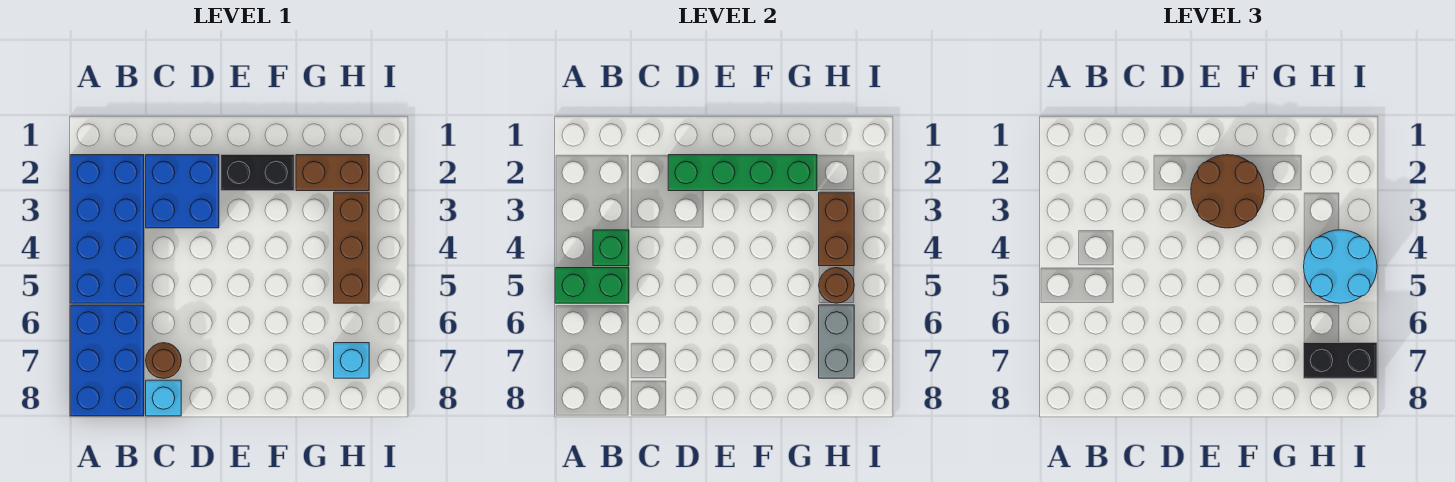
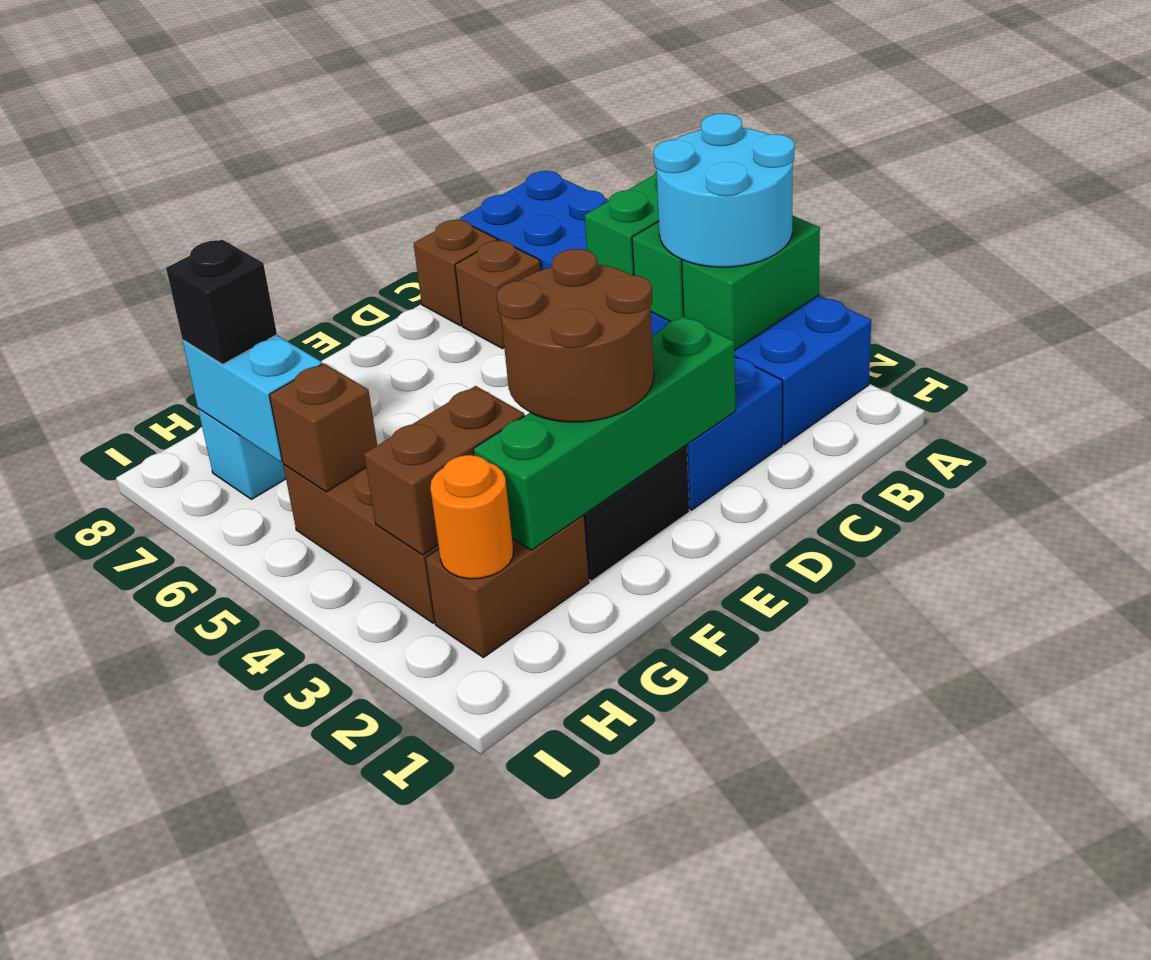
none -> green 1x2 brick [682,215,820,351]
brown 1x1 round brick [146,343,181,378] -> brown 1x1 brick [455,240,541,349]
cyan 1x1 brick [146,380,181,416] -> brown 1x1 brick [413,219,497,326]
none -> orange 1x1 round brick [430,455,513,579]
brown 1x2 brick [819,192,854,266] -> brown 1x2 brick turned to [364,386,525,555]
cyan 2x2 round brick [1304,230,1377,303] -> cyan 2x2 round brick moved to [654,113,795,267]
brown 1x1 round brick [819,268,854,303] -> brown 1x1 brick [269,363,377,492]
grey 1x2 brick [819,305,854,378] -> cyan 1x2 brick [183,335,322,462]
black 1x2 brick [1304,343,1377,378] -> black 1x1 brick [166,239,277,364]

